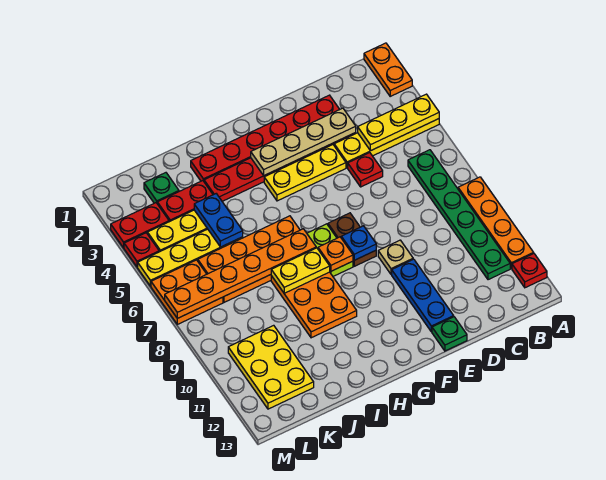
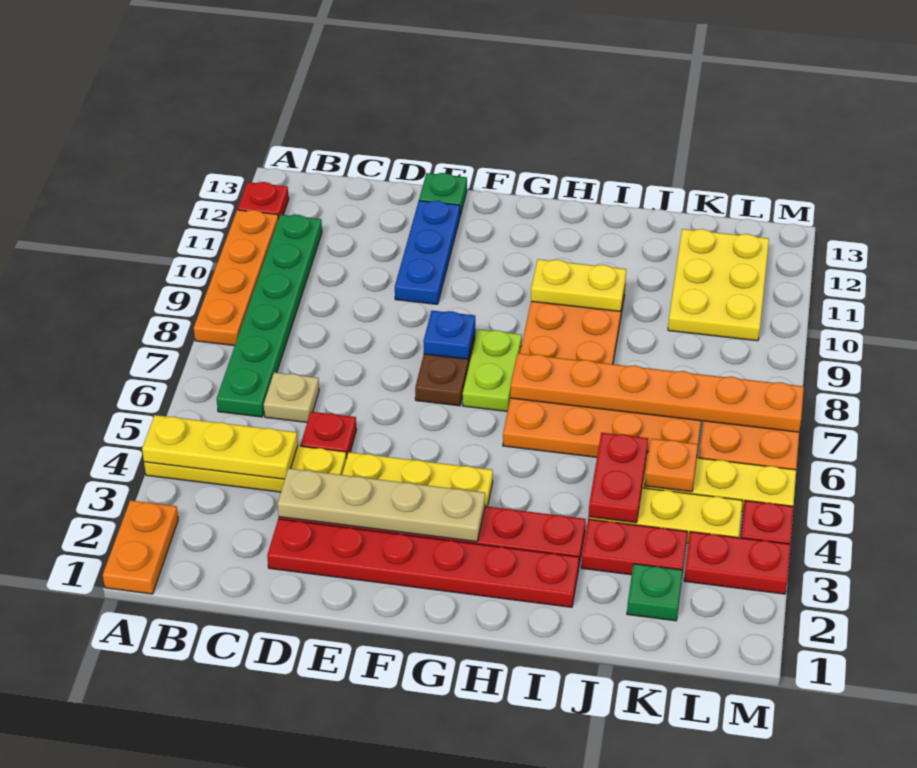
tan 1x1 plate [378,240,413,274] -> tan 1x1 plate moved to [264,372,319,422]
orange 1x1 plate [318,237,353,271] -> orange 1x1 plate moved to [645,439,698,492]
yellow 1x2 plate [271,248,330,293] -> yellow 1x2 plate moved to [531,259,626,312]
blue 1x2 plate [194,194,243,247] -> red 1x2 plate [589,433,648,523]

